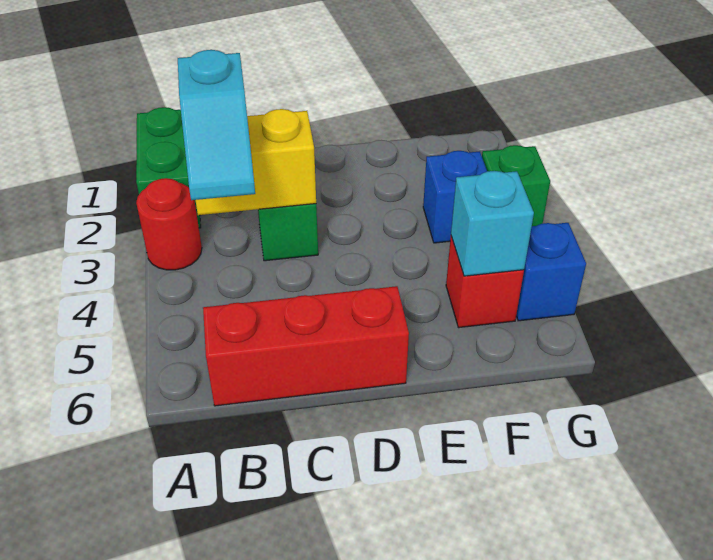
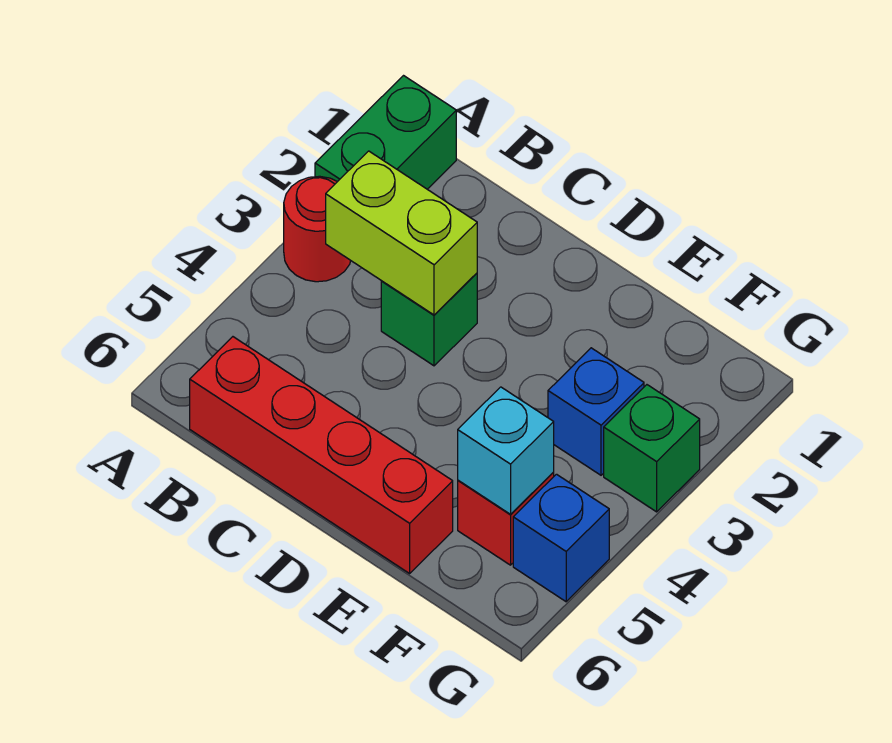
yellow 1x2 brick [196,109,316,215] -> lime 1x2 brick [326,151,477,315]
cyan 1x2 slope [178,50,255,200] -> none
red 1x3 brick [203,286,409,406] -> red 1x4 brick [190,337,453,573]

